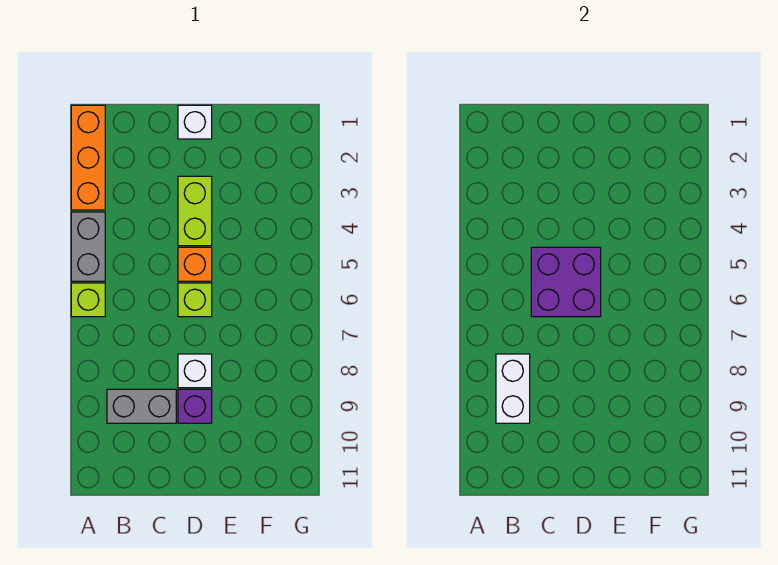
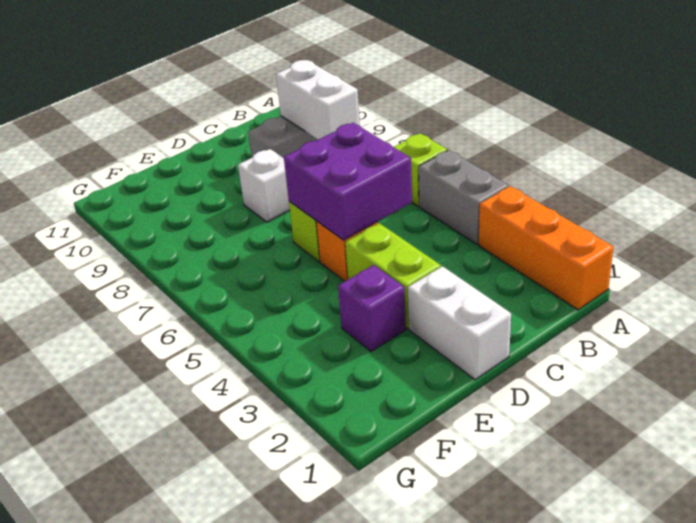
white 1x1 brick [178,105,212,139] -> white 1x2 brick [408,266,511,380]
purple 1x1 brick [178,389,212,423] -> purple 1x1 brick moved to [338,265,406,351]

